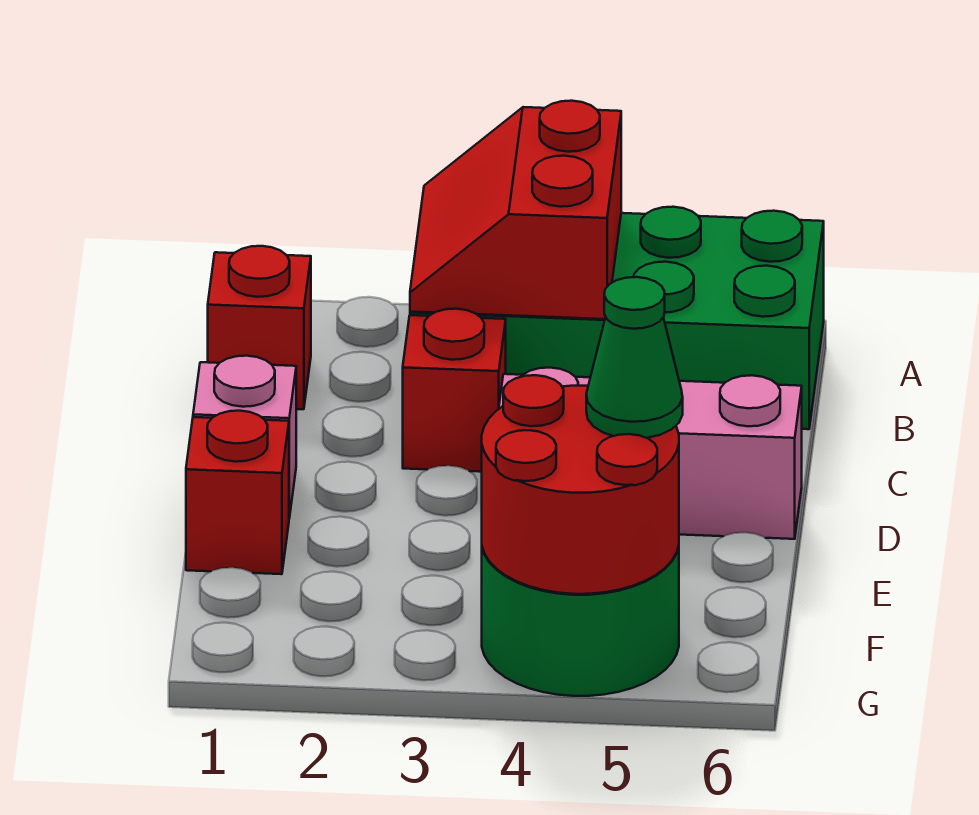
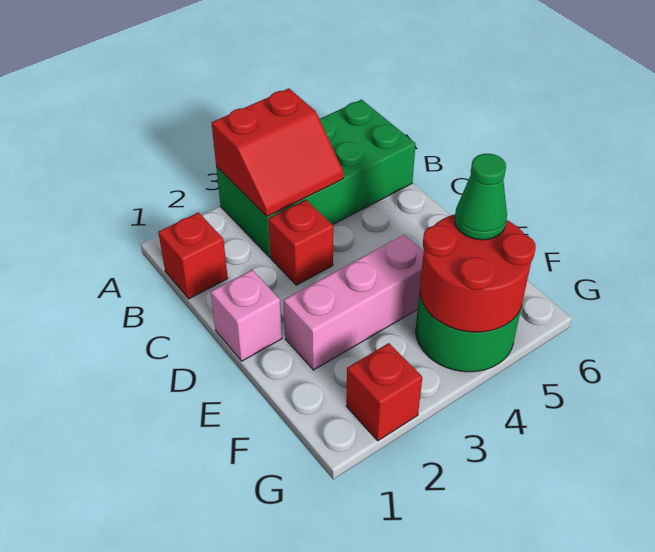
red 2x2 slope [410,101,621,319] -> red 2x2 slope turned to [212,88,343,216]
pink 1x3 brick [499,368,802,539] -> pink 1x3 brick moved to [283,235,423,370]
red 1x1 brick [186,411,289,574] -> red 1x1 brick moved to [346,343,422,441]

